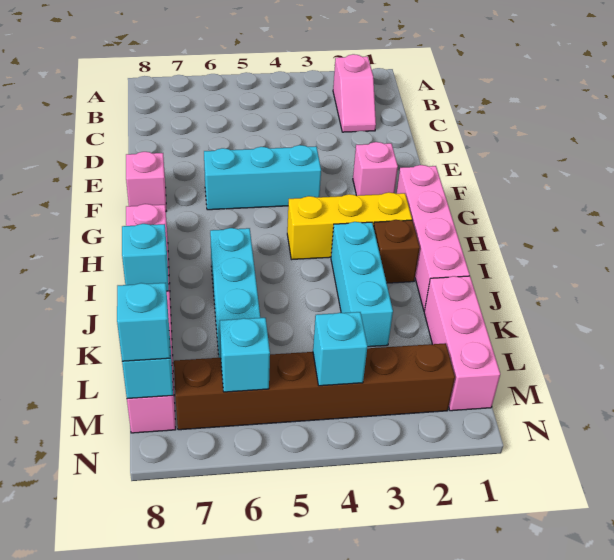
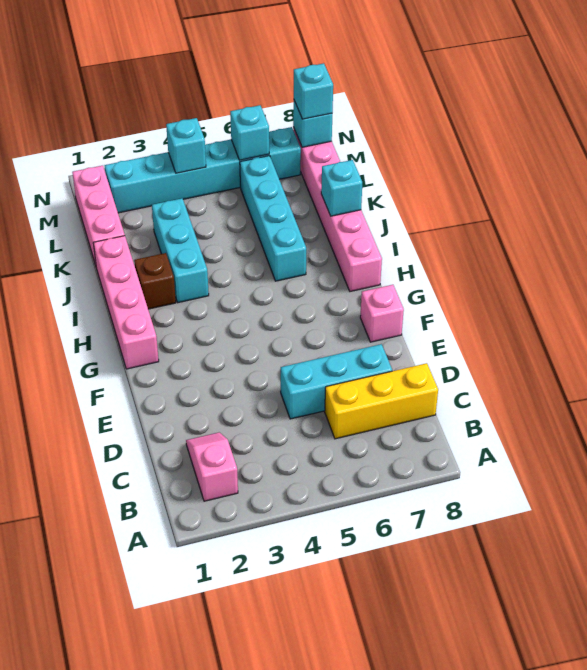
pink 1x1 brick [353,142,398,196] -> none
cyan 1x3 brick [204,145,321,210] -> cyan 1x3 brick moved to [281,344,392,419]
yellow 1x3 brick [287,192,412,260] -> yellow 1x3 brick moved to [325,363,438,439]
brown 1x6 brick [174,343,455,430] -> cyan 1x6 brick [105,127,301,213]

